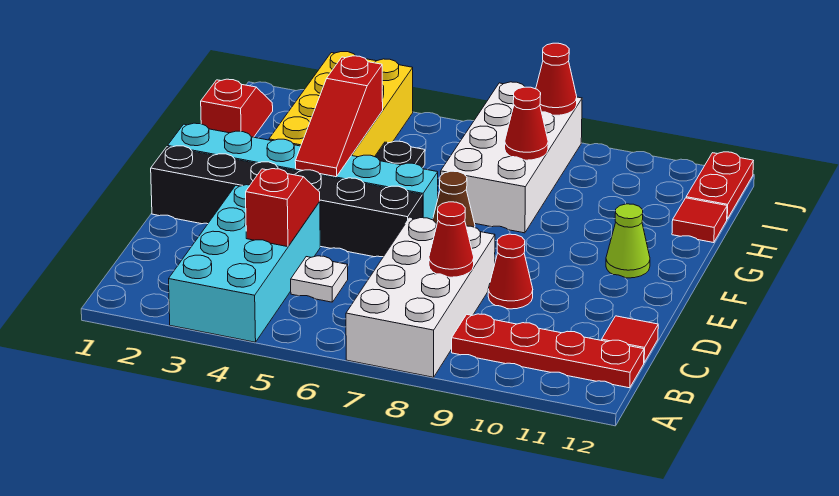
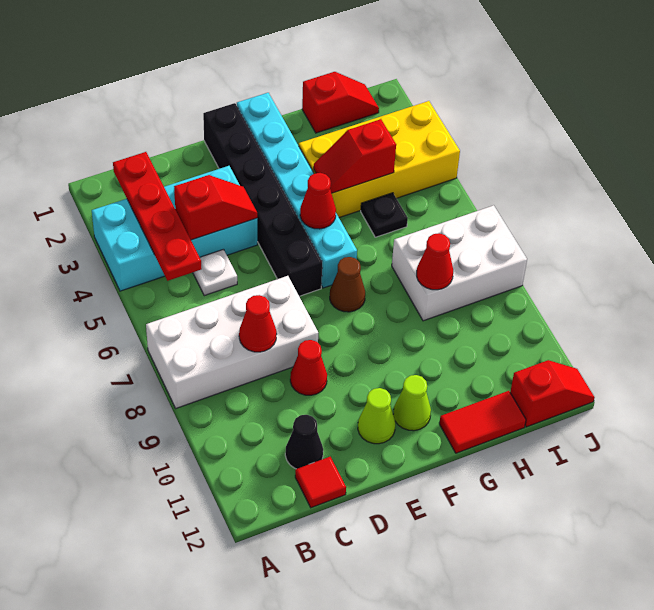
red 1x4 plate [452,314,644,388] -> red 1x4 plate moved to [113,152,202,281]
none -> black 1x1 cone [285,415,323,469]
none -> lime 1x1 cone [358,388,395,444]
red 1x3 slope [295,56,383,177] -> red 1x2 slope [314,119,396,193]
white 2x4 brick [441,82,582,233] -> white 2x3 brick [392,205,527,321]
red 1x1 tile [672,198,727,243] -> red 1x2 tile [439,391,526,453]
red 1x2 plate [686,152,753,219] -> red 1x2 slope [510,360,595,427]
red 1x1 cone [536,43,577,115] -> red 1x1 cone moved to [300,173,336,229]

